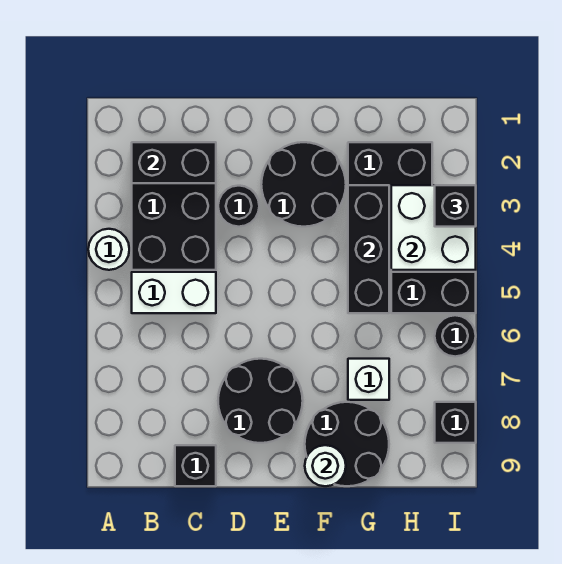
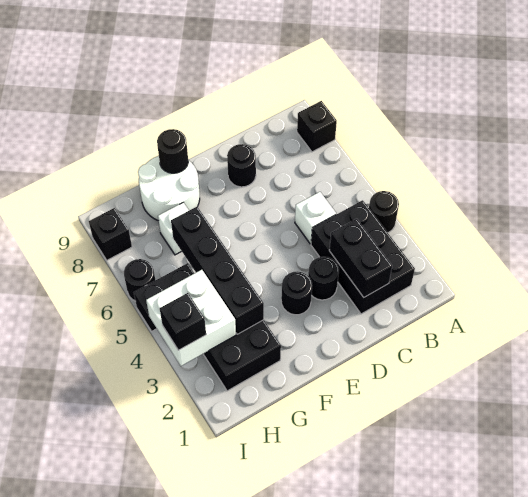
white 1x1 round brick [88,229,129,270] -> black 1x1 round brick [369,191,399,233]
black 1x2 brick [132,142,216,183] -> black 1x2 brick turned to [329,219,392,297]
white 1x2 brick [132,272,216,313] -> white 1x1 brick [295,192,336,244]
black 1x1 brick [175,445,216,486] -> black 1x1 brick moved to [297,101,337,152]
black 2x2 round brick [218,359,303,443] -> black 1x1 round brick [227,144,256,187]
black 2x2 round brick [261,142,346,227] -> black 1x1 round brick [281,271,312,315]
black 2x2 round brick [305,402,389,486] -> white 2x2 round brick [138,156,200,221]
white 1x1 round brick [305,445,346,486] -> black 1x1 round brick [157,129,188,173]
black 1x3 brick [348,185,389,313] -> black 1x4 brick [171,207,264,334]

